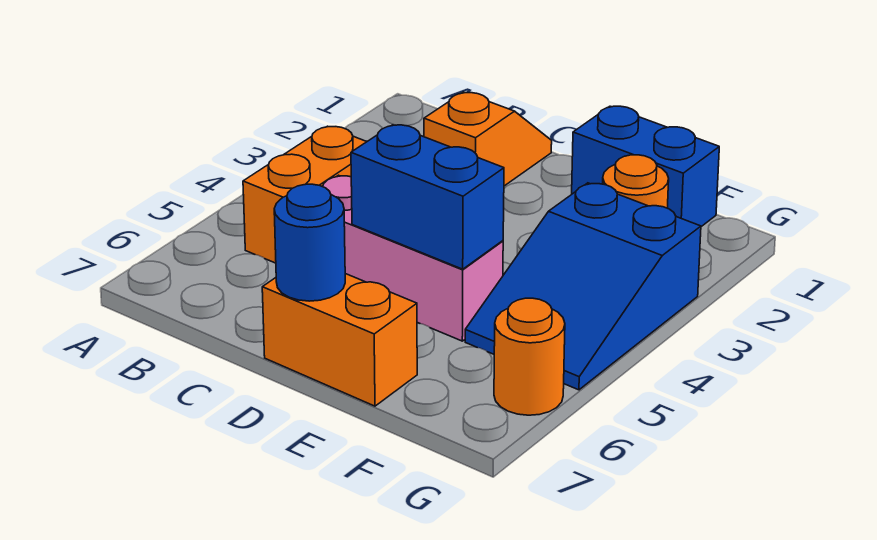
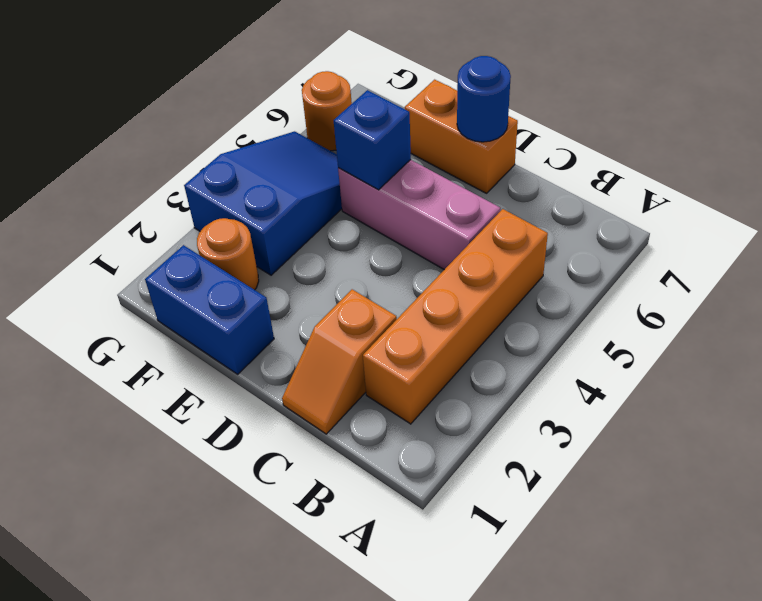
orange 1x2 brick [243,126,367,263] -> orange 1x4 brick [363,209,548,424]
blue 1x2 brick [351,125,504,269] -> blue 1x1 brick [334,90,411,190]

